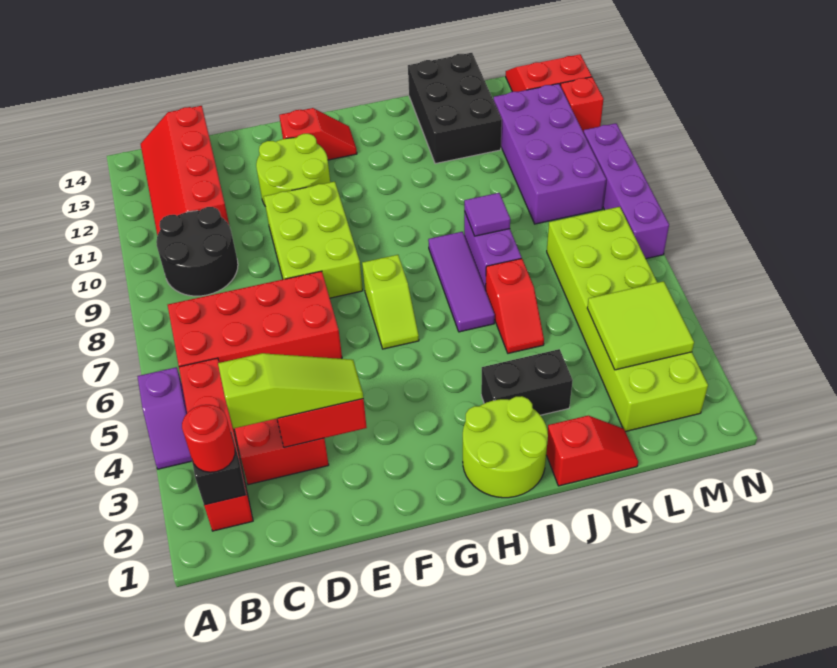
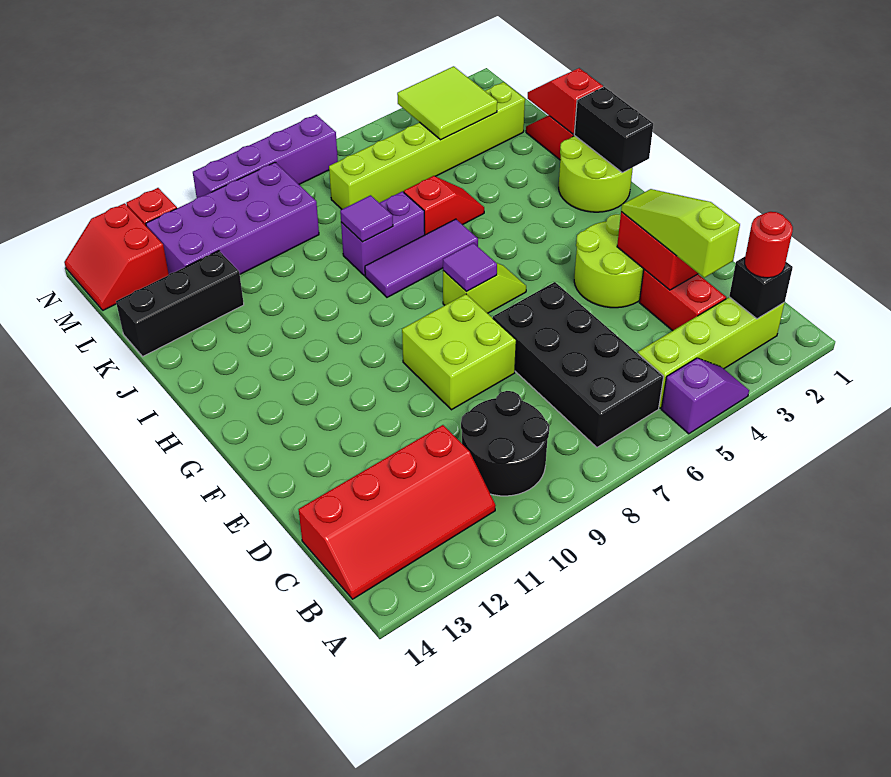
red 1x4 brick [179,358,253,531] -> lime 1x4 brick [638,297,785,408]
red 2x4 brick [168,271,342,367] -> black 2x4 brick [493,282,664,447]
lime 2x3 brick [264,182,363,298] -> lime 2x2 brick [402,294,516,410]
lime 2x2 round brick [256,134,330,205] -> lime 2x2 round brick moved to [574,214,644,308]
red 1x2 slope [279,108,357,160] -> red 1x2 slope moved to [528,68,603,134]
none -> purple 1x1 tile [443,243,497,292]
black 1x2 brick [481,349,573,415] -> black 1x2 brick moved to [574,87,653,173]
black 2x3 brick [408,53,502,164] -> black 1x3 brick [116,251,244,356]
lime 2x6 brick [547,207,708,432] -> lime 1x6 brick [329,82,525,209]

